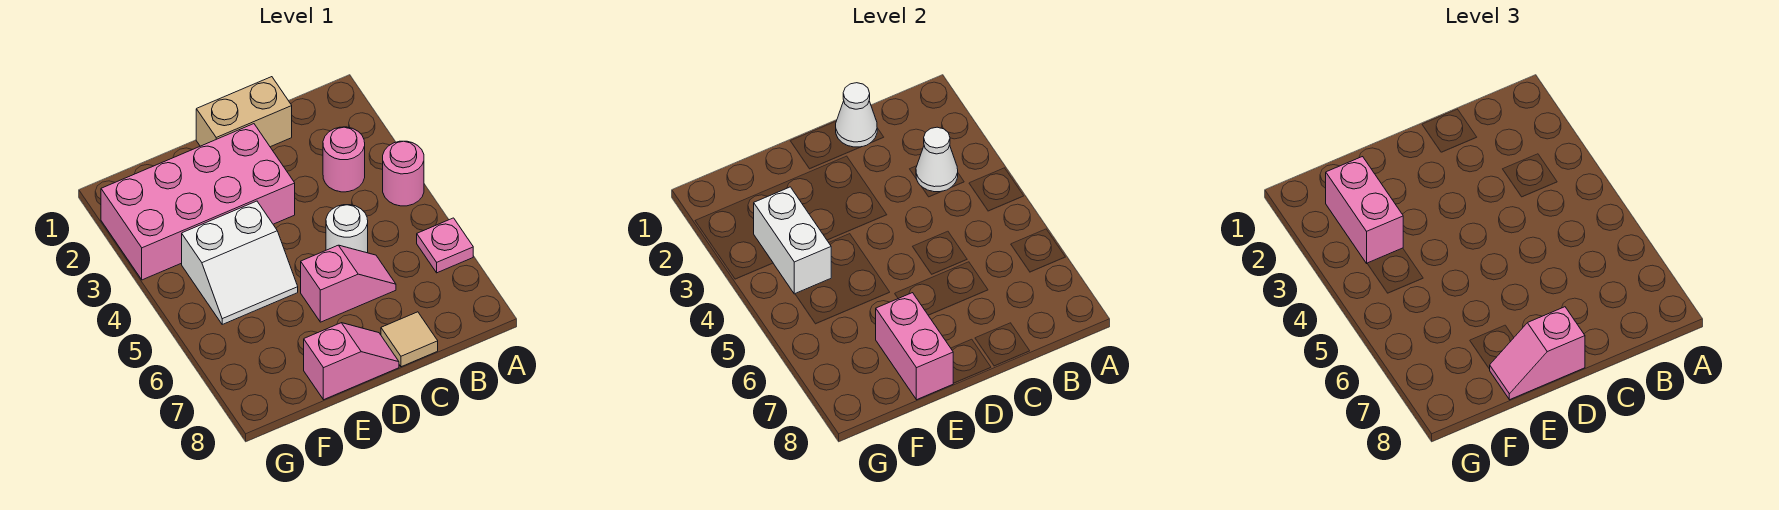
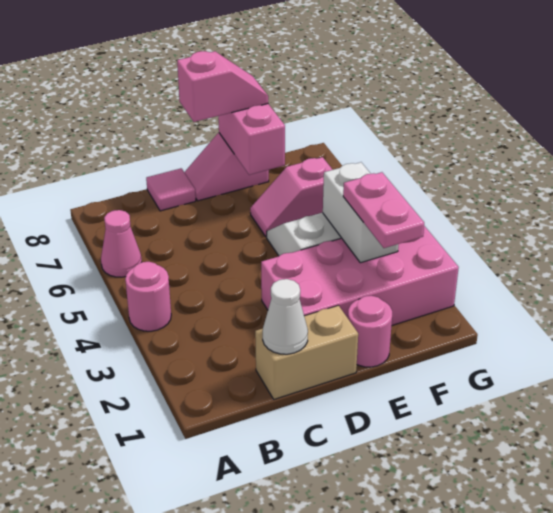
pink 1x1 plate [417,218,473,273] -> pink 1x1 cone [101,210,142,277]
pink 1x1 round brick [323,127,365,192] -> pink 1x1 round brick moved to [348,296,392,367]
white 1x1 cone [916,127,958,192] -> none
white 1x1 round brick [326,205,368,253] -> none
pink 1x2 slope [301,245,396,322] -> pink 1x2 slope moved to [250,157,333,237]
tan 1x1 tile [381,312,438,367] -> pink 1x1 tile [146,168,196,211]
pink 1x2 brick [1326,157,1403,263] -> pink 1x2 plate [343,172,424,248]

